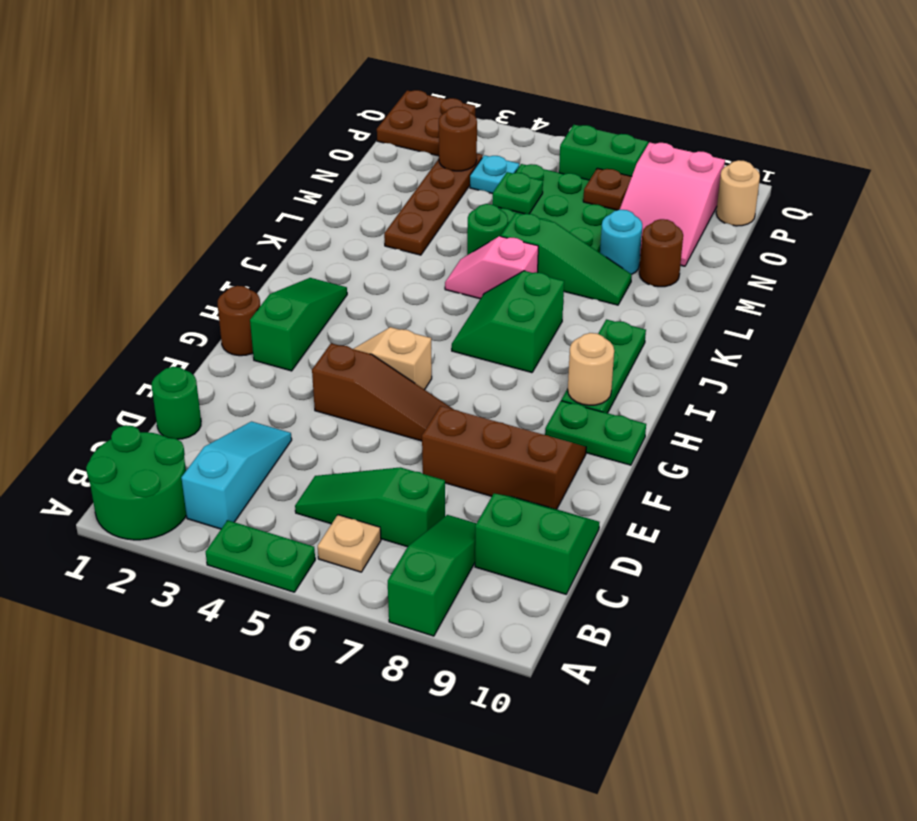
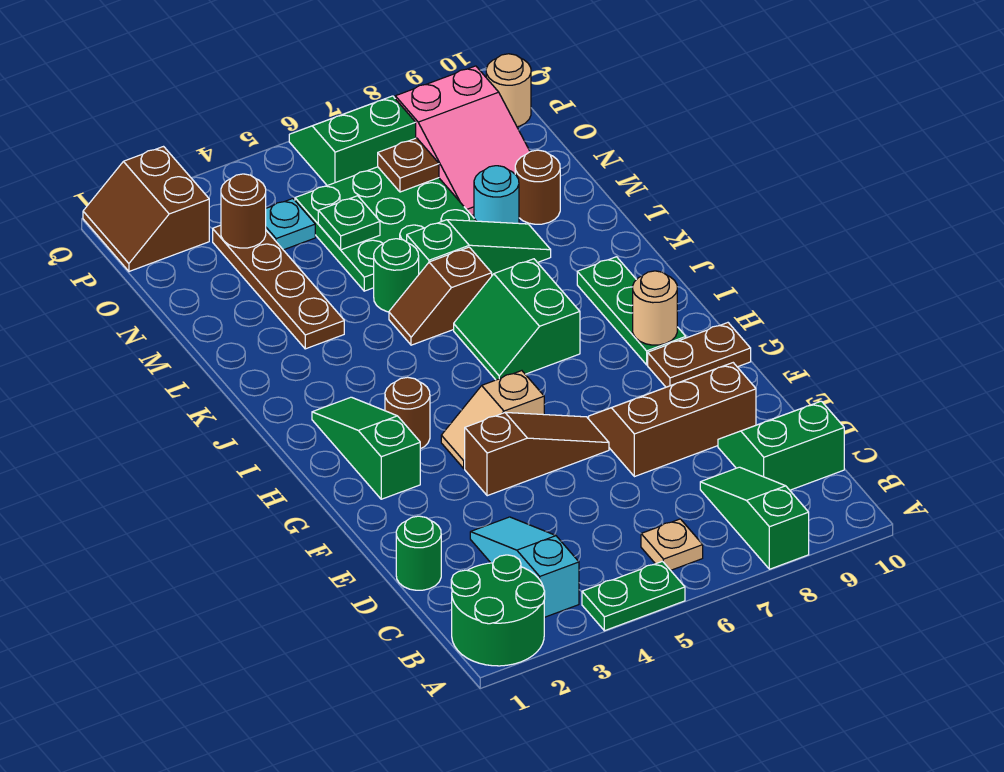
green 1x3 slope [295,468,445,547] -> none
brown 1x1 round brick [218,286,260,356] -> brown 1x1 round brick moved to [385,377,430,449]
green 1x2 plate [545,401,646,465] -> brown 1x2 plate [648,323,751,387]
pink 1x2 slope [445,236,538,299] -> brown 1x2 slope [389,247,492,345]
brown 2x2 plate [377,90,475,156] -> brown 2x2 slope [83,147,209,271]

